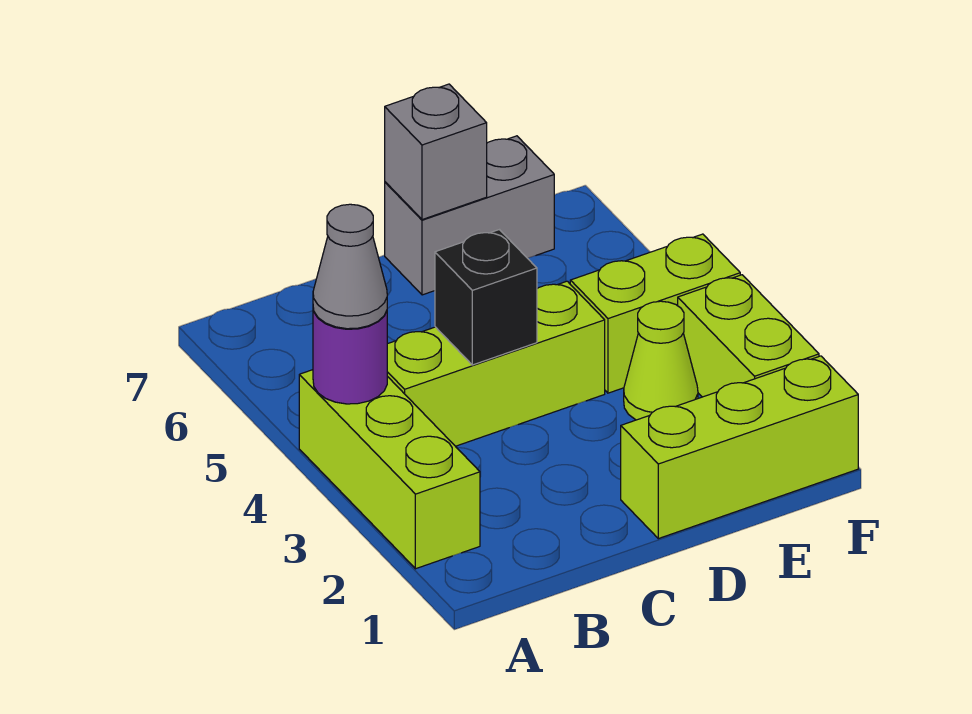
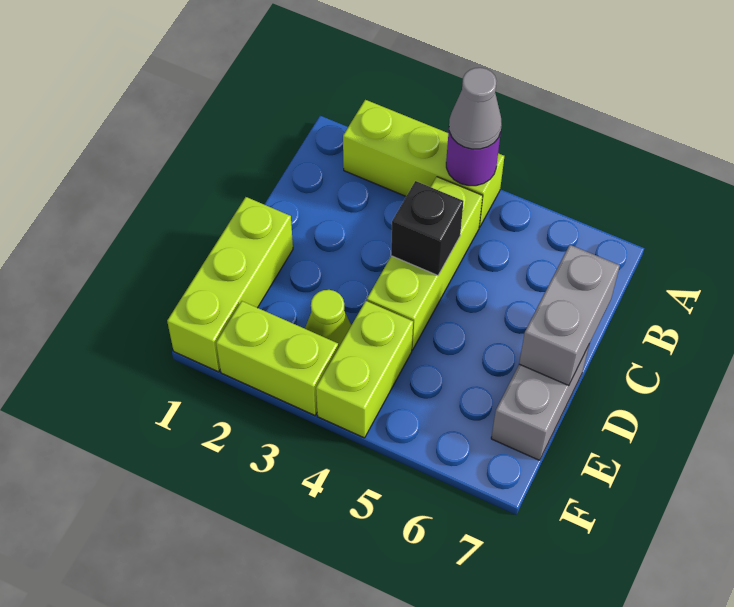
grey 1x1 brick [385,84,487,220] -> grey 1x2 brick [519,245,620,386]

